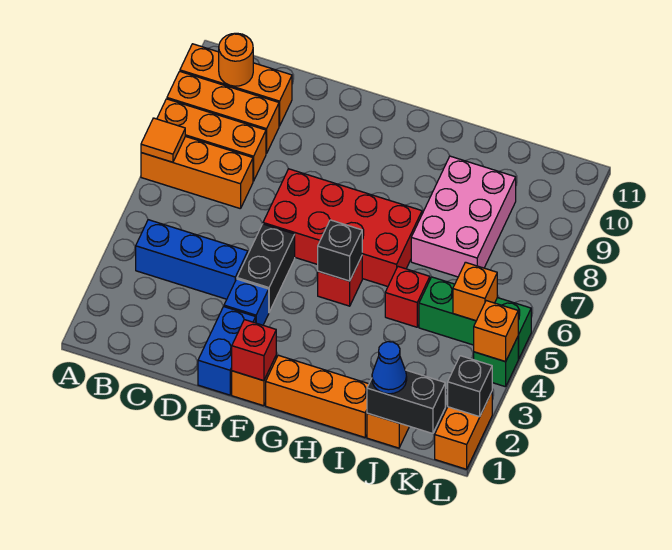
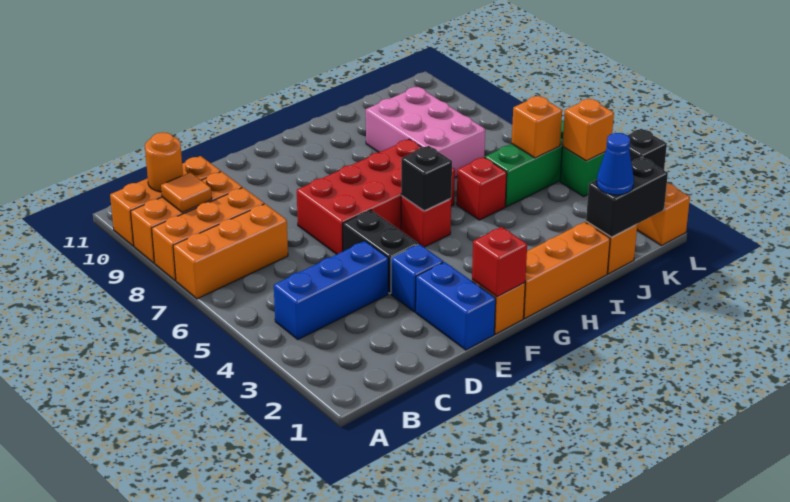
orange 1x1 tile [141,118,185,162] -> orange 1x1 tile moved to [161,172,212,213]

